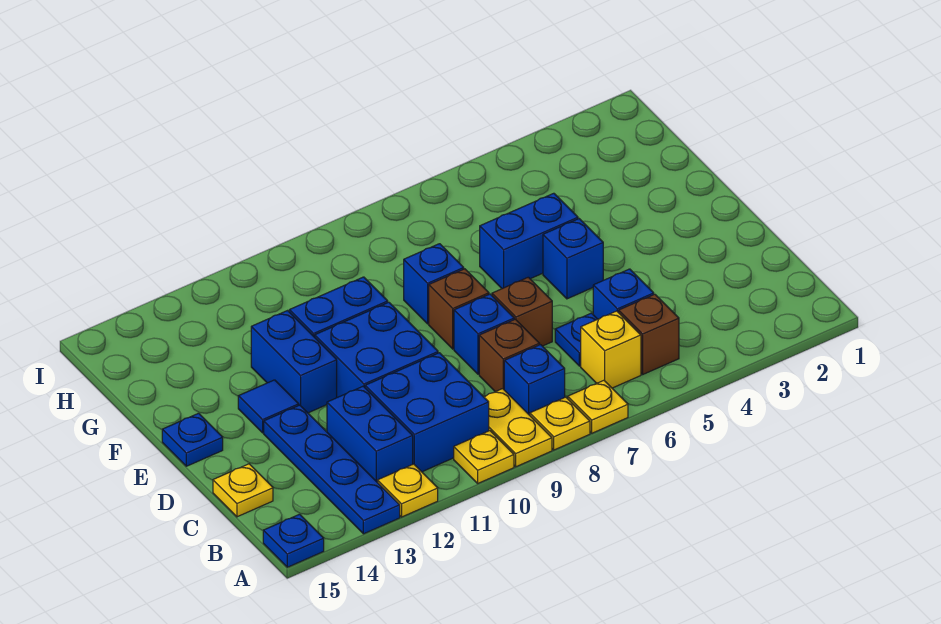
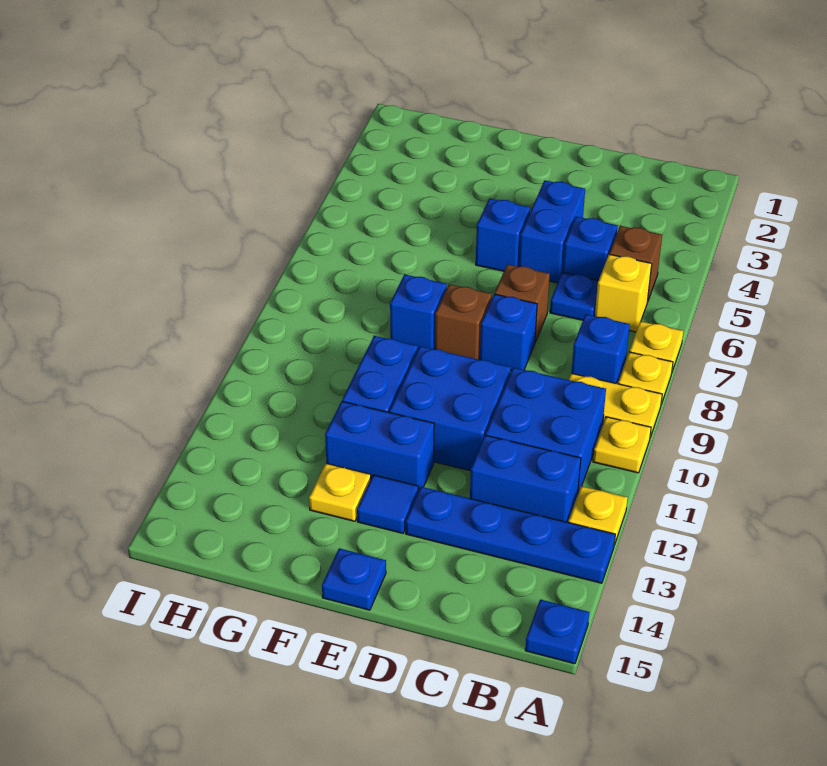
brown 1x1 brick [479,319,540,392] -> none
yellow 1x1 plate [213,464,273,517] -> yellow 1x1 plate moved to [309,463,371,521]
blue 1x2 brick [480,193,578,289] -> blue 1x2 brick moved to [519,180,585,283]

